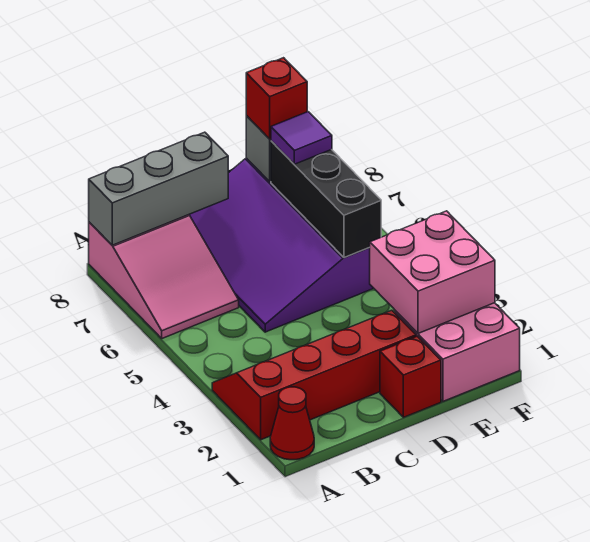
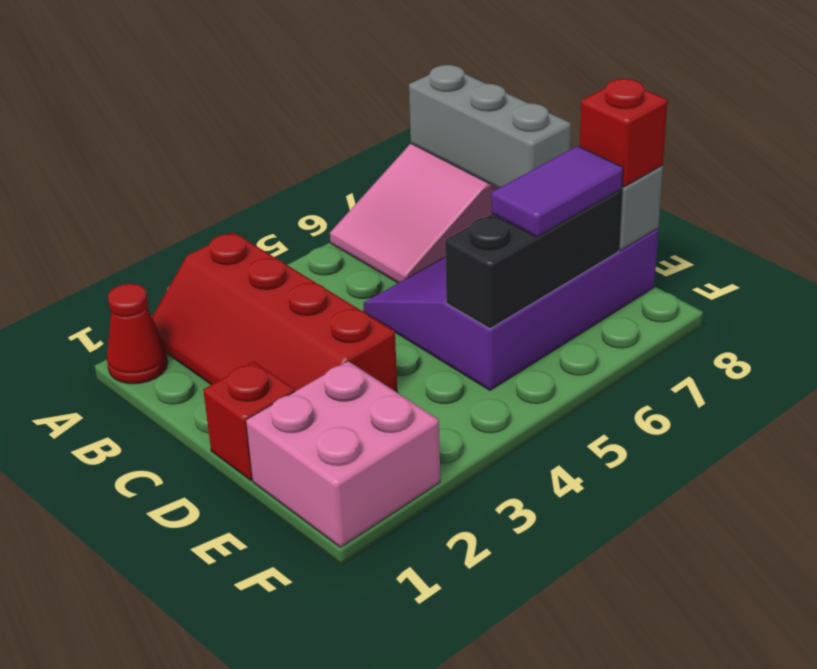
red 2x4 slope [212,310,416,440] -> red 2x4 slope turned to [152,232,397,392]
pink 2x2 brick [370,211,495,333] -> none
purple 1x1 tile [271,112,332,164] -> purple 1x2 tile [492,146,623,237]

